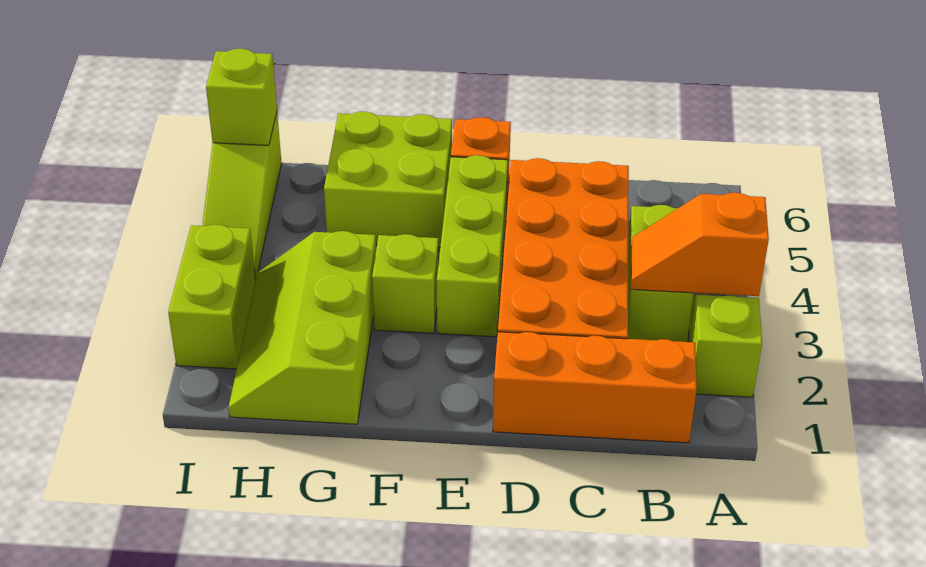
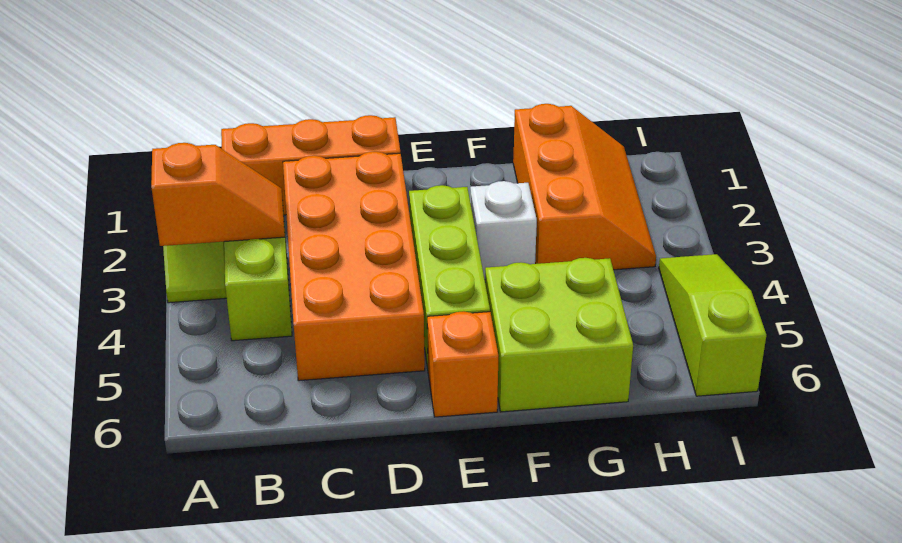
lime 1x1 brick [372,234,439,333] -> white 1x1 brick [470,181,537,279]
lime 2x3 slope [228,231,376,424] -> orange 2x3 slope [513,104,656,270]
lime 1x2 brick [168,224,256,369] -> none
lime 1x1 brick [206,49,277,145] -> none

